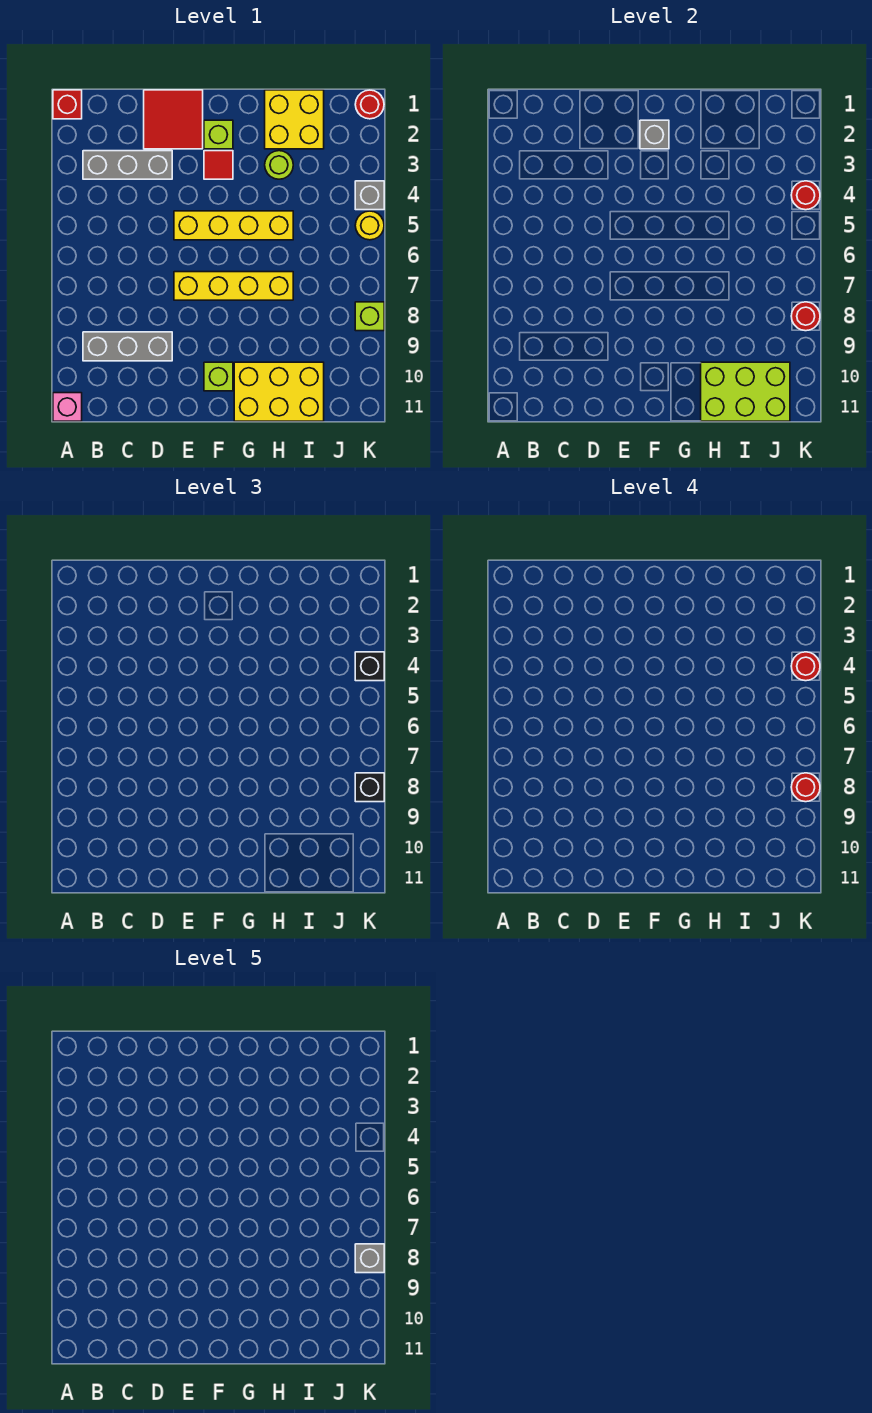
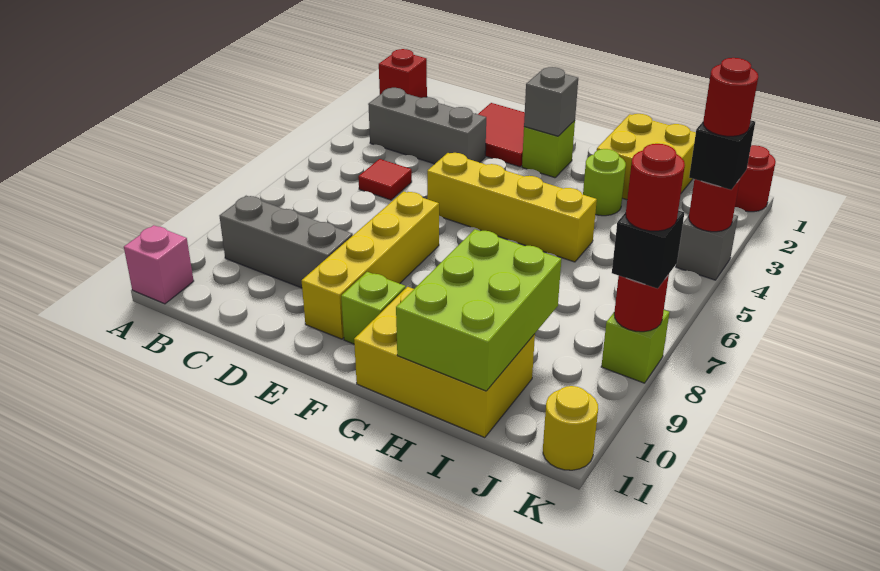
yellow 1x4 brick [174,272,293,300] -> yellow 1x4 brick turned to [302,191,439,339]
red 1x1 tile [204,151,233,179] -> red 1x1 tile moved to [358,159,412,200]
lime 2x3 brick [701,362,790,421] -> lime 2x3 brick turned to [396,229,561,391]
yellow 1x1 round brick [355,211,384,240] -> yellow 1x1 round brick moved to [543,386,598,470]
grey 1x1 brick [355,1244,384,1273] -> none

